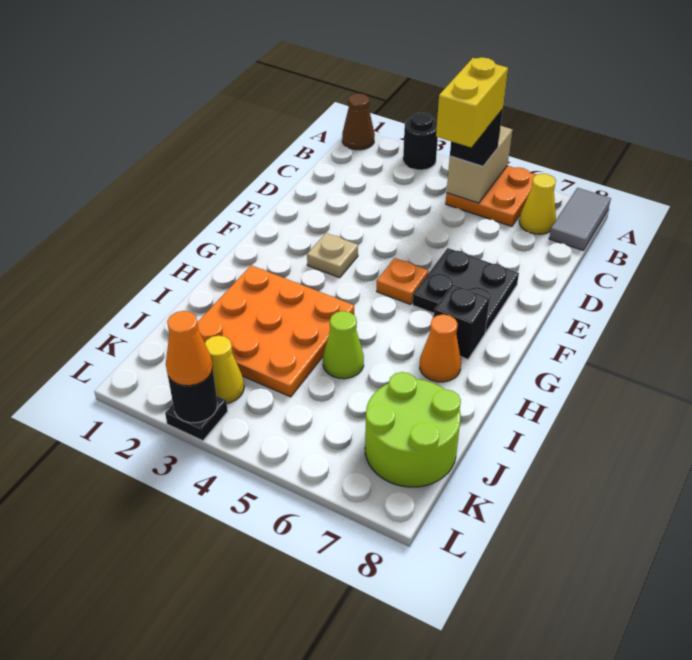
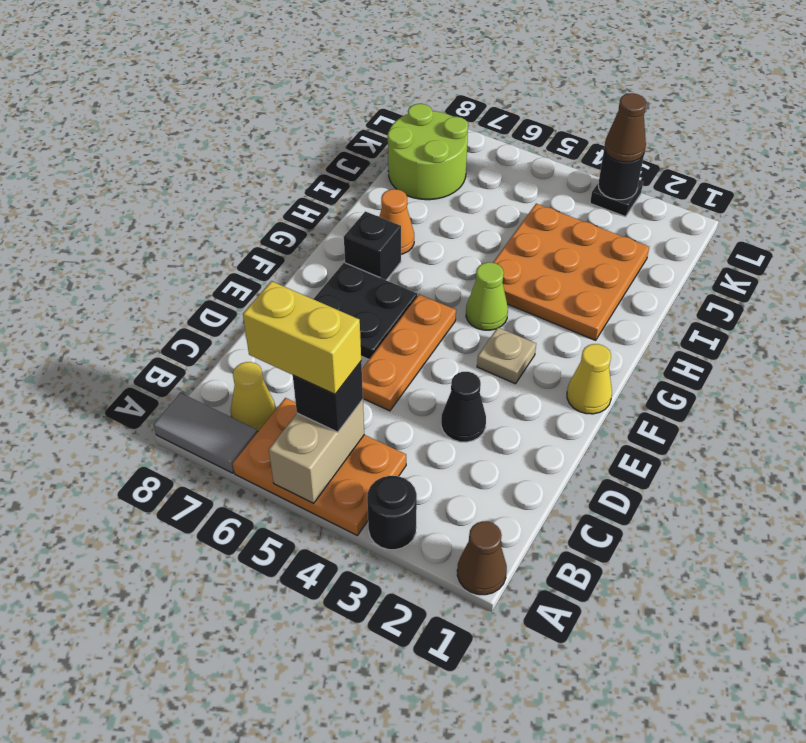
orange 2x2 plate [446,166,536,226] -> orange 2x3 plate [233,398,406,536]
grey 1x2 tile [549,188,611,251] -> grey 1x2 tile turned to [154,393,257,473]
yellow 1x2 brick [436,57,508,147] -> yellow 1x2 brick turned to [243,281,361,394]
none -> black 1x1 cone [441,372,486,442]
orange 1x1 plate [377,258,429,304] -> orange 1x3 plate [362,294,456,411]
lime 1x1 cone [323,311,364,379] -> lime 1x1 cone moved to [466,262,508,330]
yellow 1x1 cone [205,336,244,403] -> yellow 1x1 cone moved to [567,344,612,414]
orange 1x1 cone [166,311,213,386] -> brown 1x1 cone [605,93,646,162]

